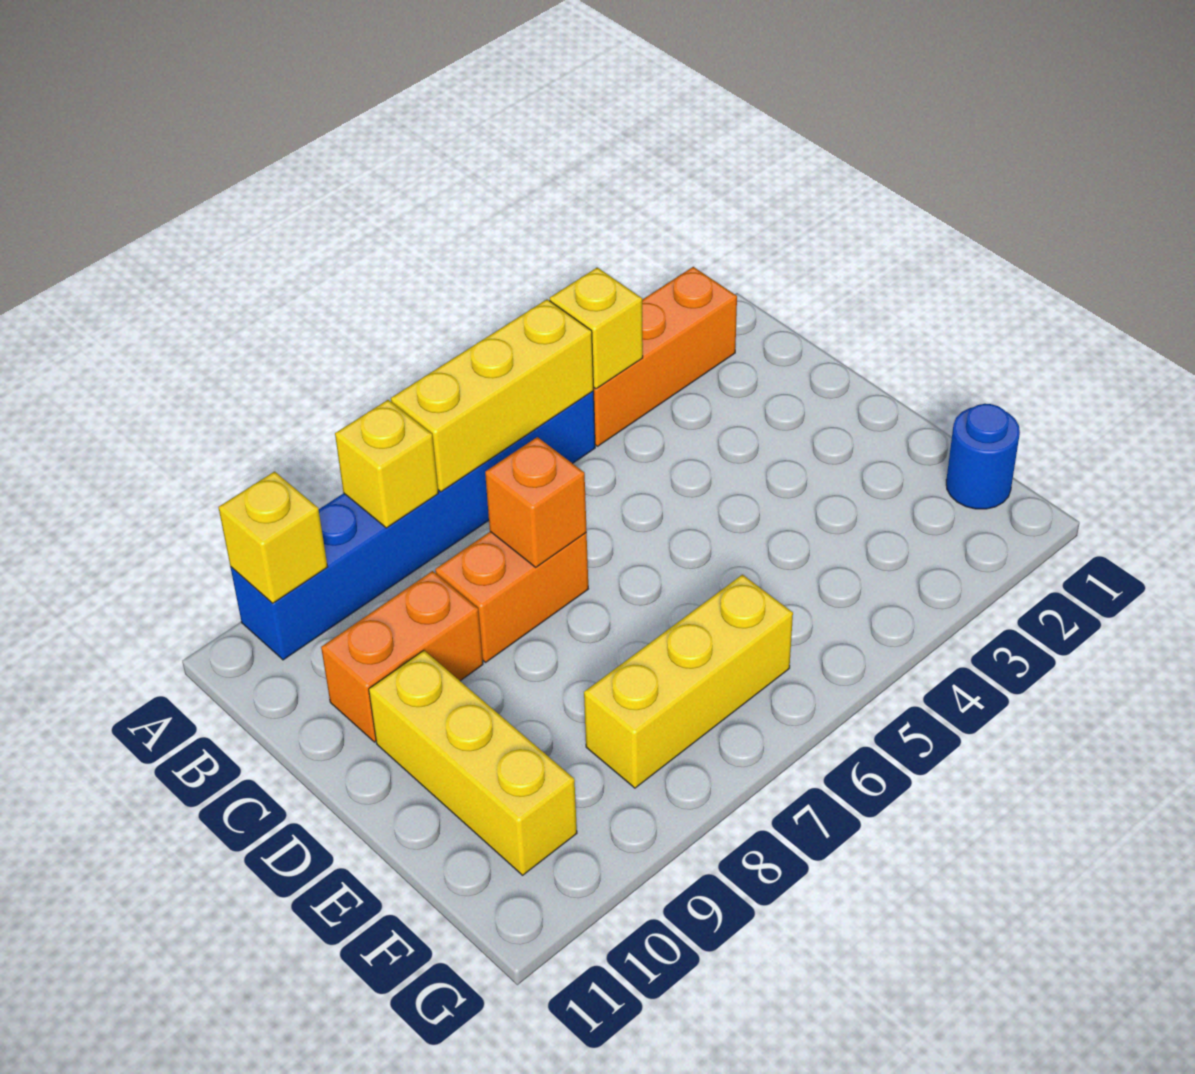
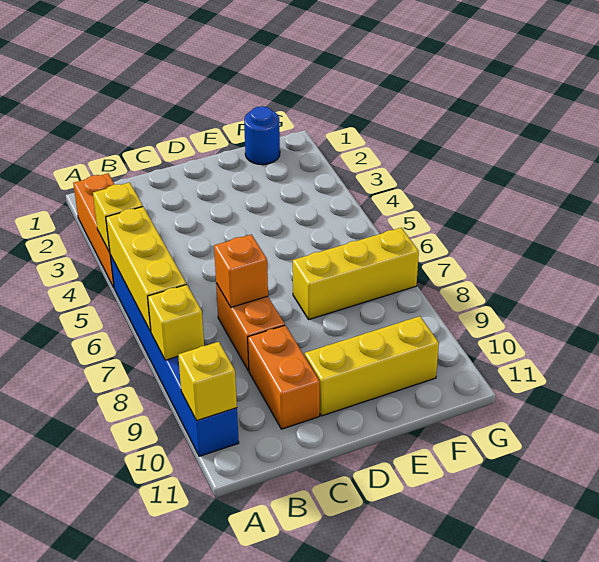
yellow 1x3 brick [584,575,793,788] -> yellow 1x3 brick turned to [293,228,419,319]

